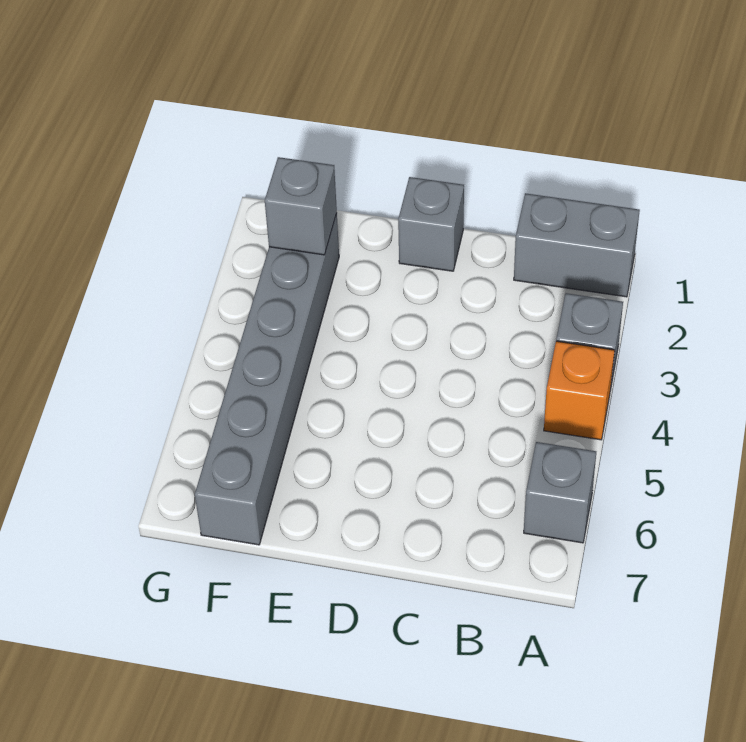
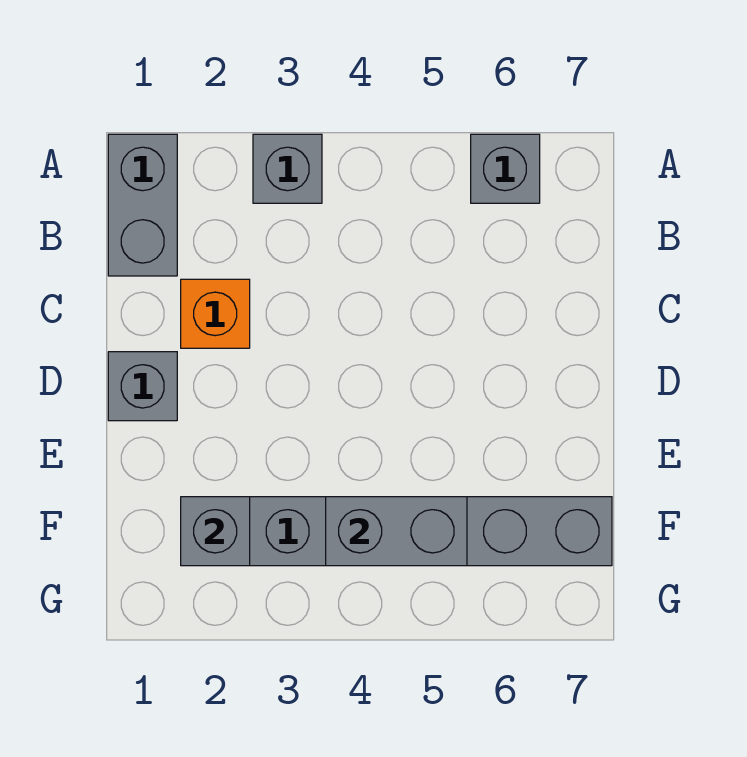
orange 1x1 brick [544,341,615,440] -> orange 1x1 brick moved to [181,279,250,348]
none -> grey 1x2 brick [326,497,467,566]

